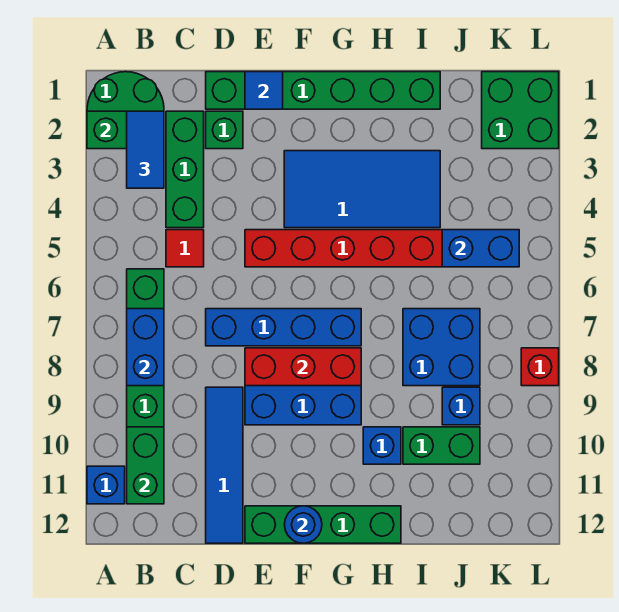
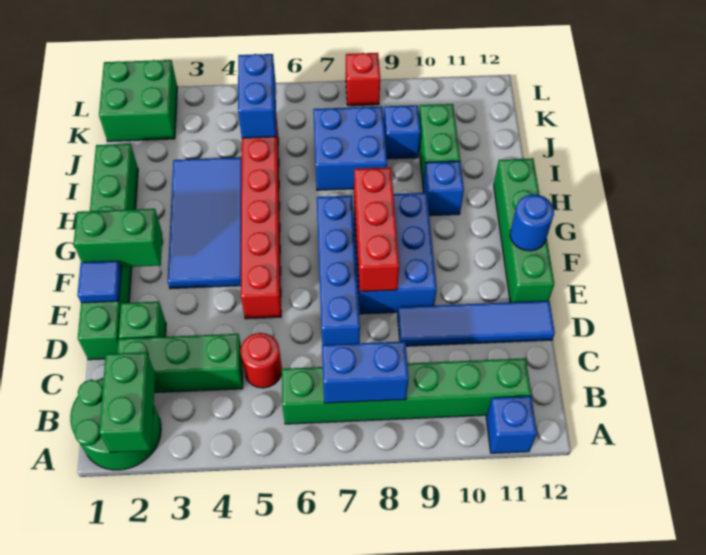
blue 1x2 tile [127,111,164,188] -> none
green 1x2 brick [127,427,164,504] -> green 1x2 brick moved to [74,209,162,267]
red 1x1 tile [166,230,204,267] -> red 1x1 round brick [241,333,282,388]

